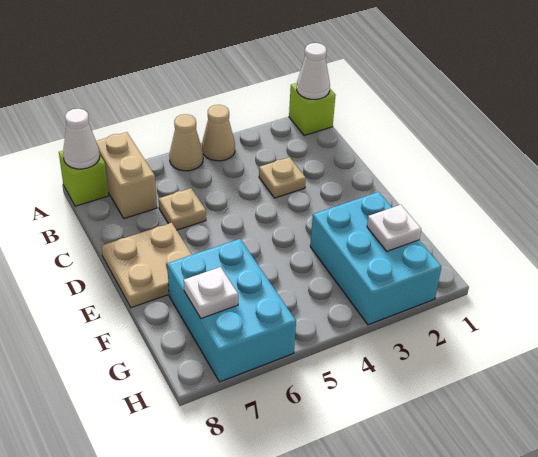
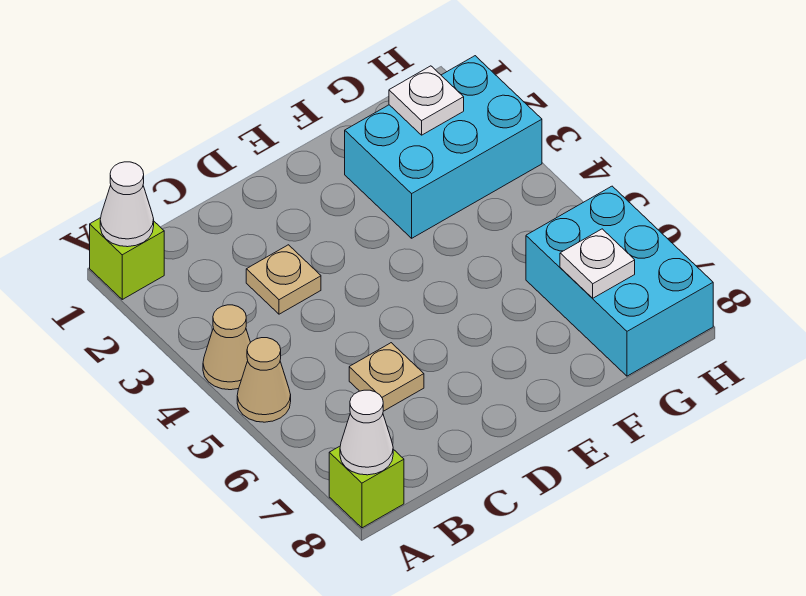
tan 1x2 brick [96,132,157,219] -> none
tan 2x2 plate [101,223,192,308] -> none
cyan 2x3 brick [167,239,296,382] -> cyan 2x3 brick turned to [526,186,713,376]

